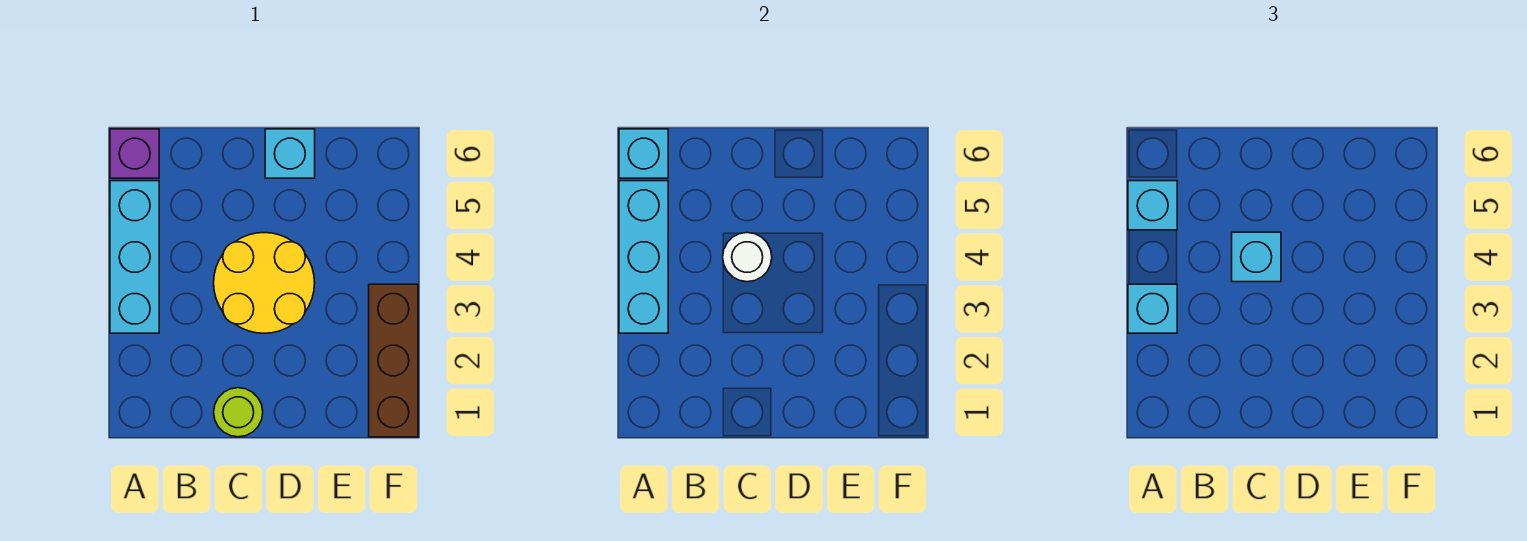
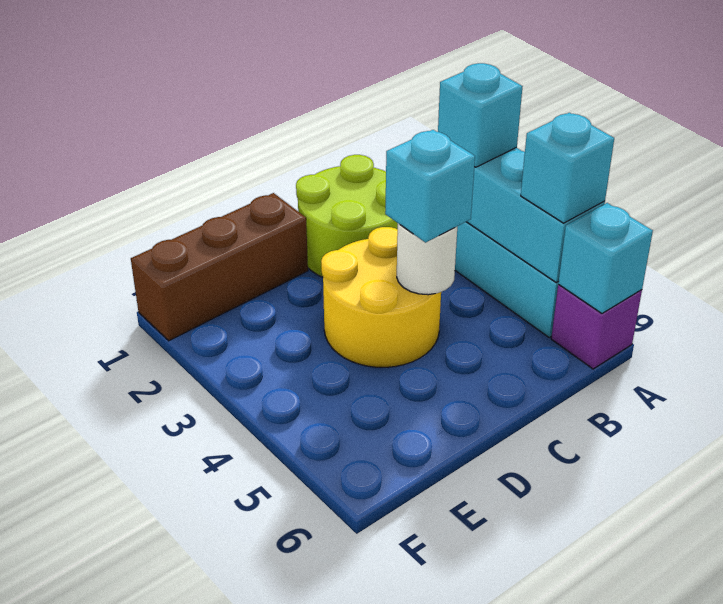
lime 1x1 round brick [214,388,263,437] -> lime 2x2 round brick [296,155,398,277]
cyan 1x1 brick [265,129,315,178] -> none
brown 1x3 brick [369,284,418,437] -> brown 1x3 brick turned to [131,193,308,341]

